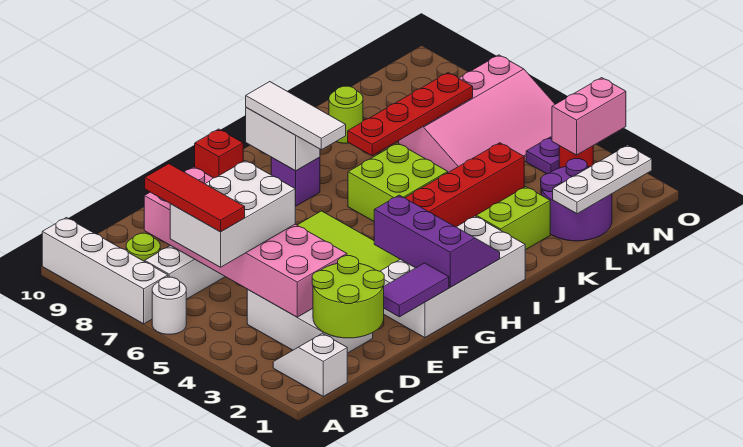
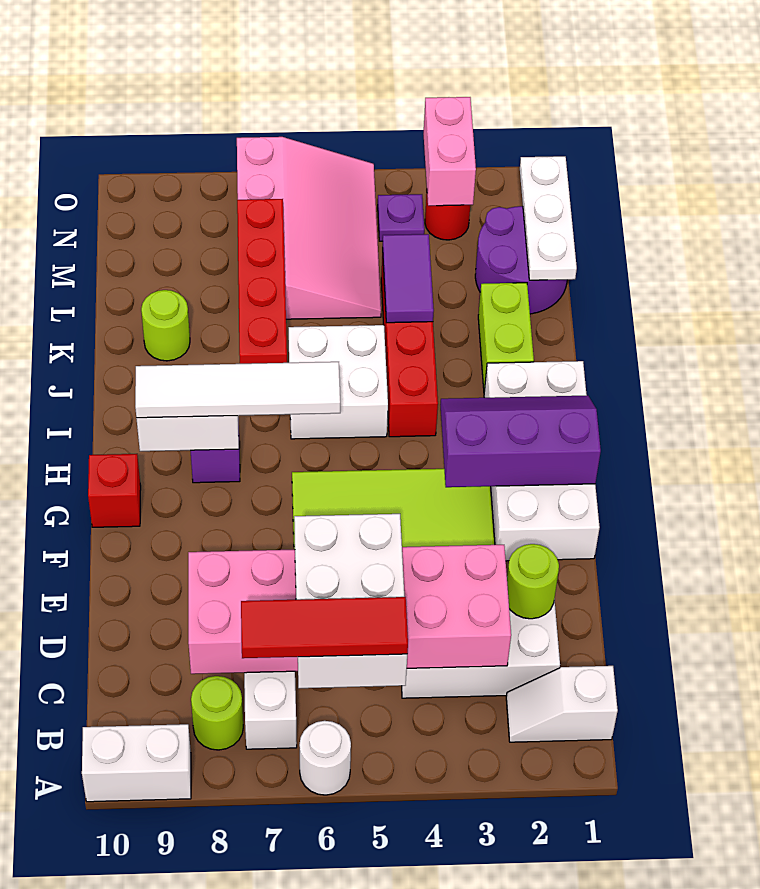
white 1x4 brick [42,218,168,324] -> white 1x2 brick [82,724,191,802]
lime 2x2 round brick [312,256,384,338] -> lime 1x1 round brick [507,544,559,619]
purple 1x2 tile [384,263,449,317] -> purple 1x2 tile moved to [383,234,434,323]
white 1x3 tile [246,82,346,150] -> white 1x4 tile [135,362,340,418]
lime 2x2 brick [348,143,448,221] -> white 2x2 brick [289,325,388,439]

